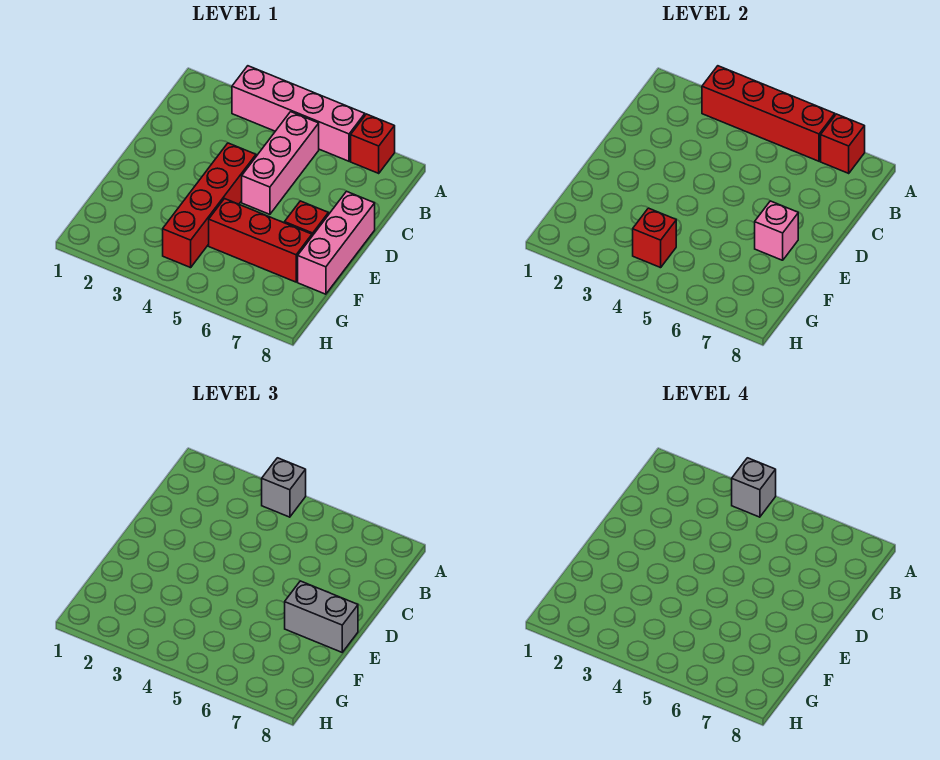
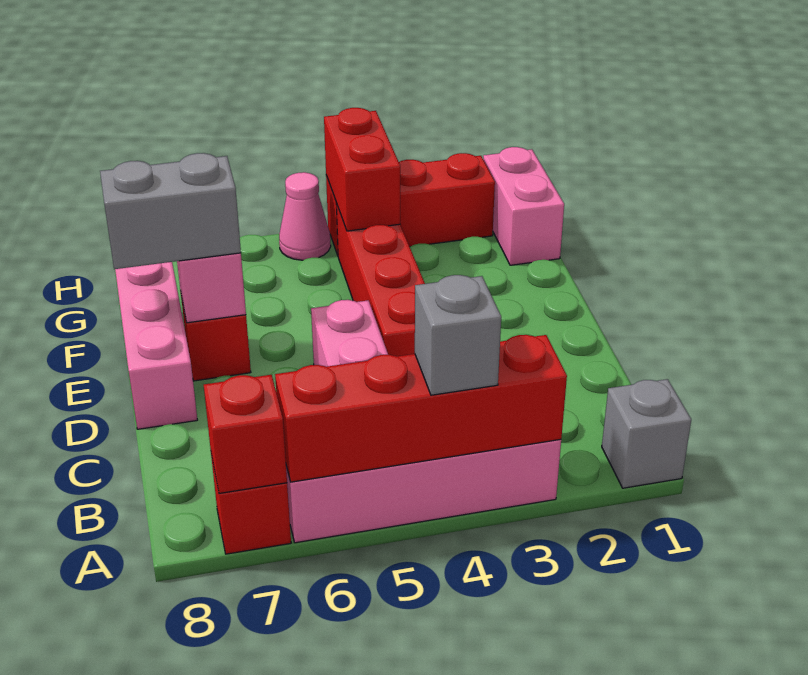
grey 1x1 brick [732,458,776,517] -> grey 1x1 brick moved to [602,379,691,488]
red 1x3 brick [209,199,312,282] -> red 1x3 brick moved to [326,153,495,255]
none -> pink 1x2 brick [483,147,564,265]
red 1x1 brick [633,208,676,268] -> red 1x2 brick [324,108,400,231]
none -> pink 1x1 cone [279,172,331,260]

